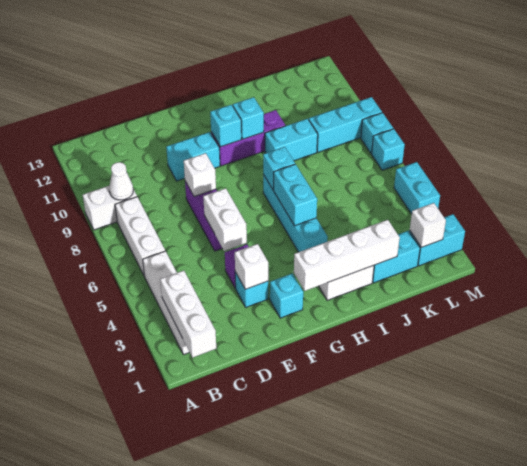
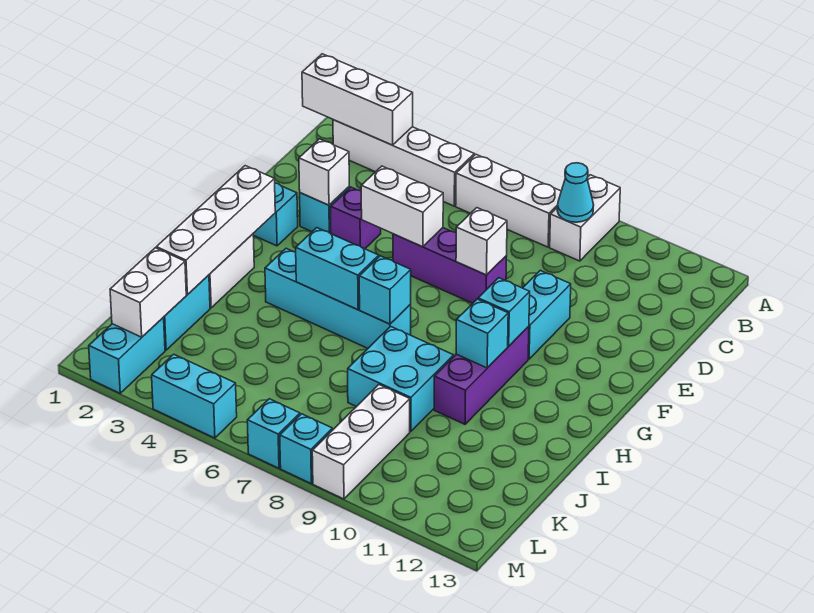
white 1x1 cone [109,162,133,200] -> cyan 1x1 cone [557,163,594,222]
cyan 1x2 brick [265,119,318,161] -> cyan 2x2 brick [348,326,454,432]
cyan 1x3 brick [309,97,382,152] -> white 1x3 brick [312,385,410,499]
white 1x1 brick [410,203,446,247] -> white 1x2 brick [110,248,186,337]

